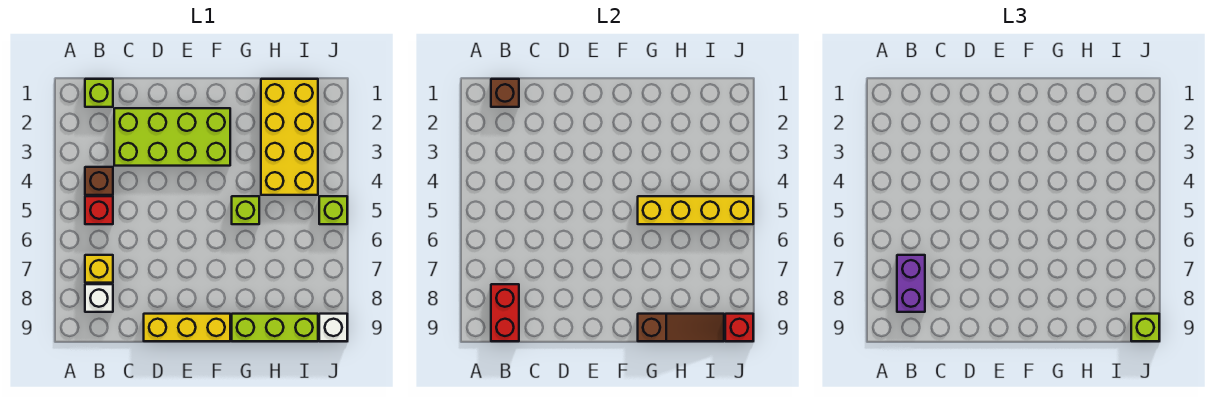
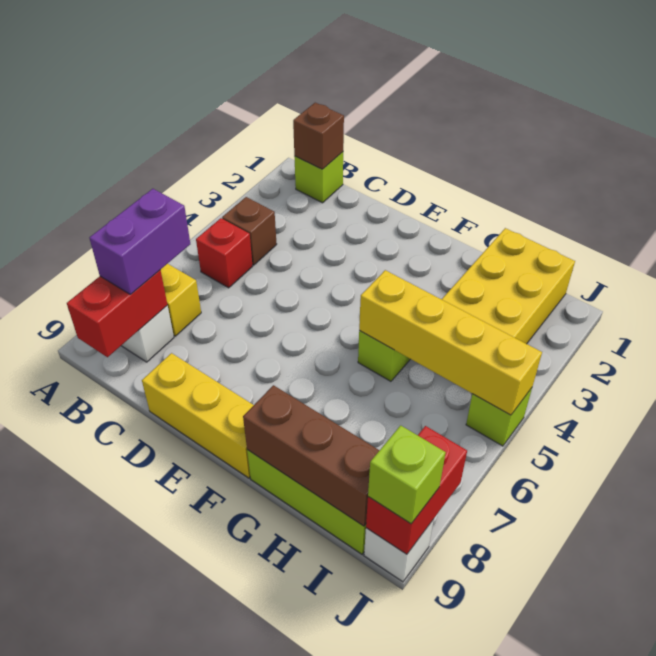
lime 2x4 brick [114,108,230,166] -> none
brown 1x3 slope [638,314,724,341] -> brown 1x3 brick [243,385,379,526]
red 1x1 brick [725,314,753,341] -> red 1x2 brick [366,426,467,554]

